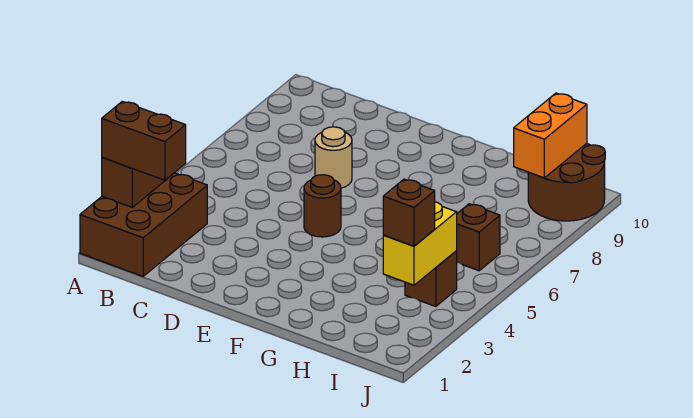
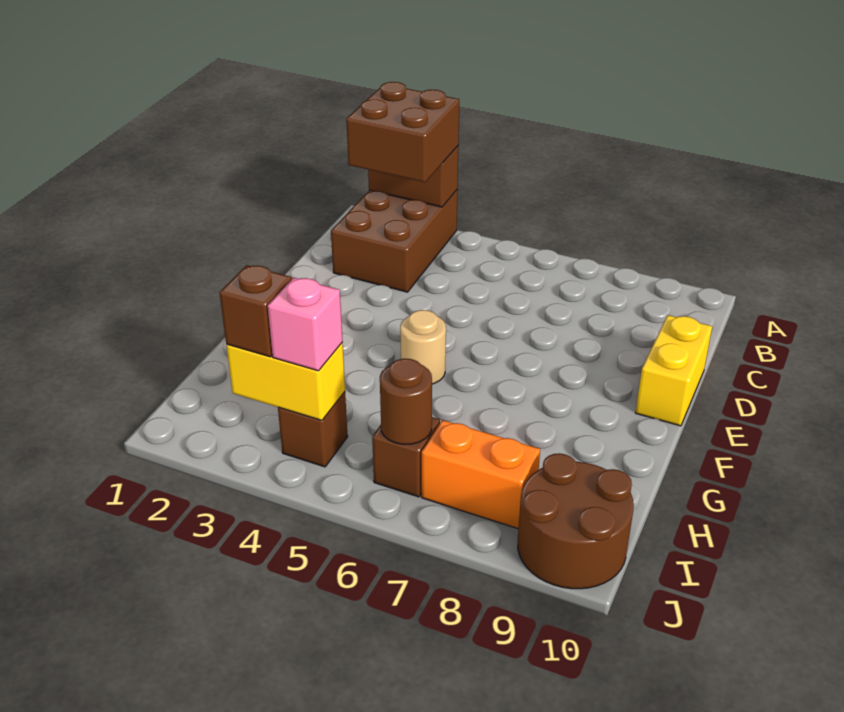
brown 2x3 brick [80,173,207,276] -> brown 2x3 brick turned to [331,190,458,292]
brown 1x2 brick [102,101,186,180] -> brown 2x2 brick [346,82,459,182]
tan 1x1 round brick [315,127,352,188] -> tan 1x1 round brick moved to [400,310,446,384]
none -> yellow 1x2 brick [635,315,712,426]
brown 1x1 round brick [304,175,341,237] -> brown 1x1 round brick moved to [380,359,432,445]
none -> pink 1x1 brick [268,278,343,371]
orange 1x2 brick [514,93,587,178] -> orange 1x2 brick moved to [422,420,540,529]

